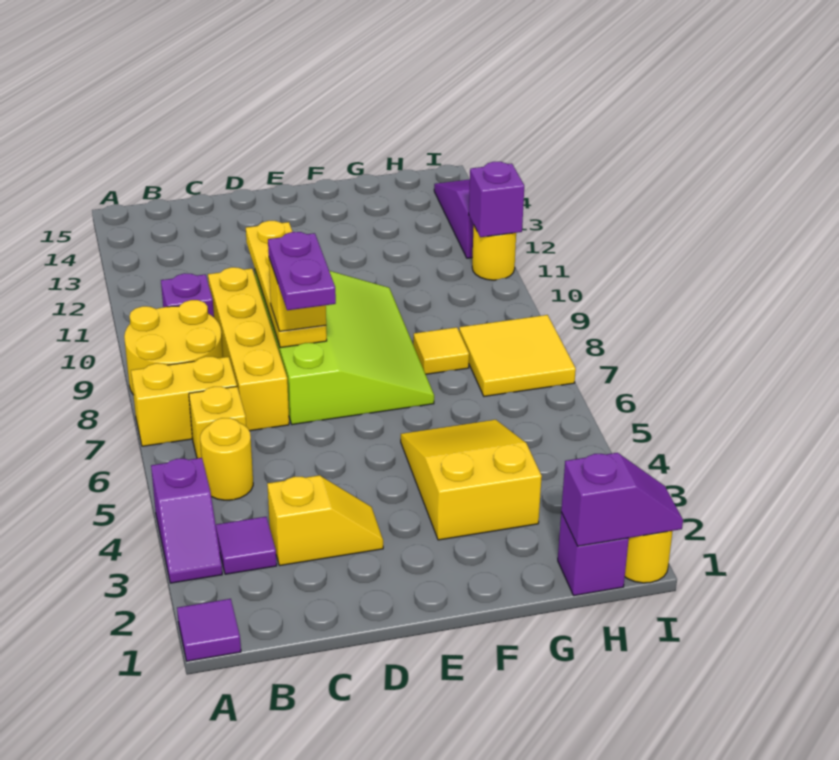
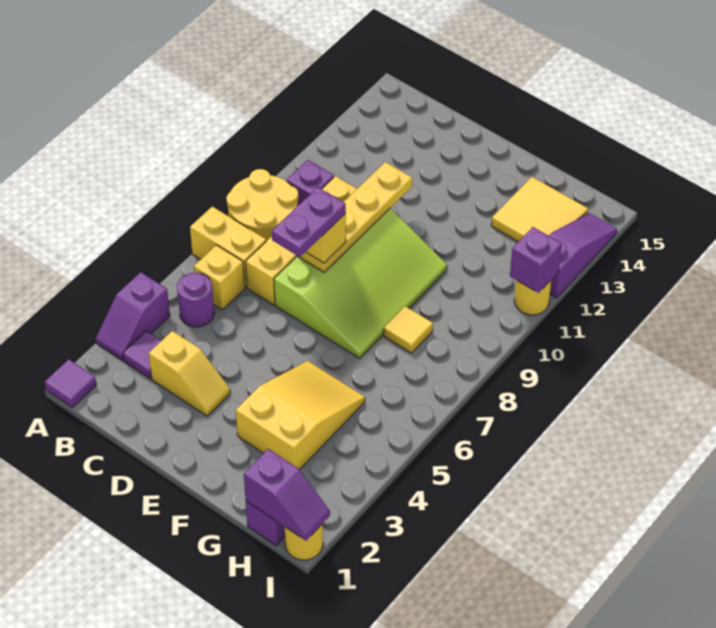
yellow 1x1 round brick [200,418,253,500] -> purple 1x1 round brick [177,273,214,327]
yellow 2x2 tile [459,315,576,396] -> yellow 2x2 tile moved to [491,177,588,242]

